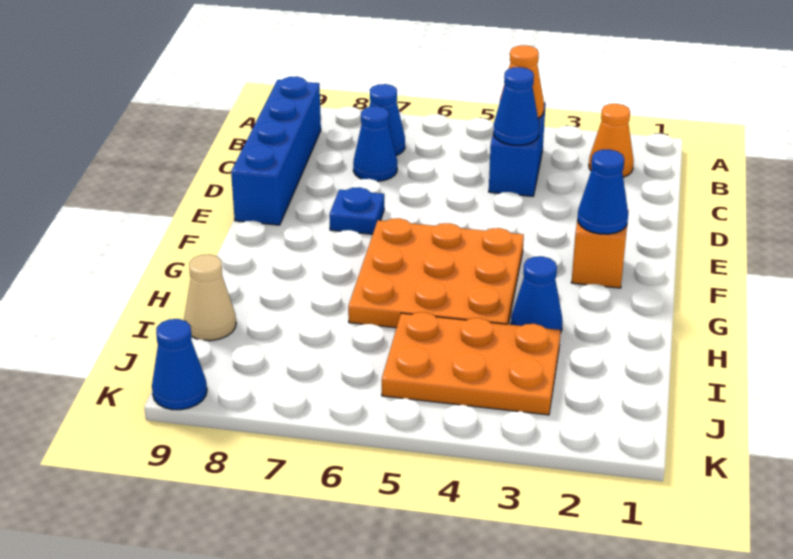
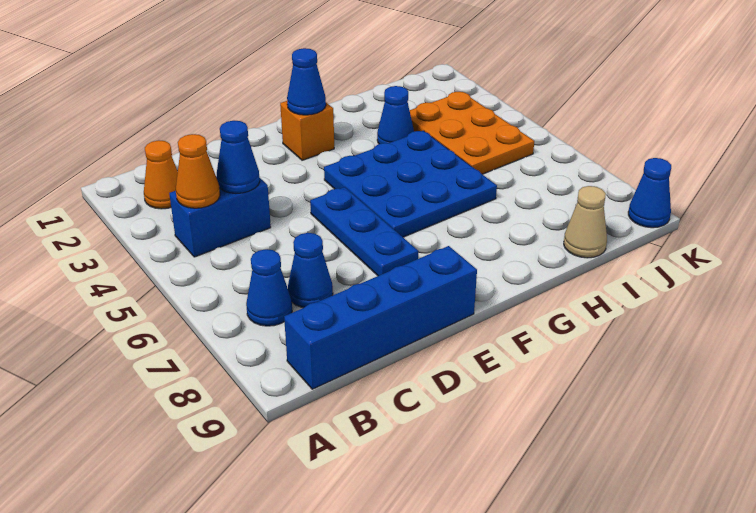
blue 1x1 plate [329,187,384,234] -> blue 1x3 plate [310,187,418,276]
orange 3x3 plate [348,218,524,328] -> blue 3x3 plate [324,131,497,237]

